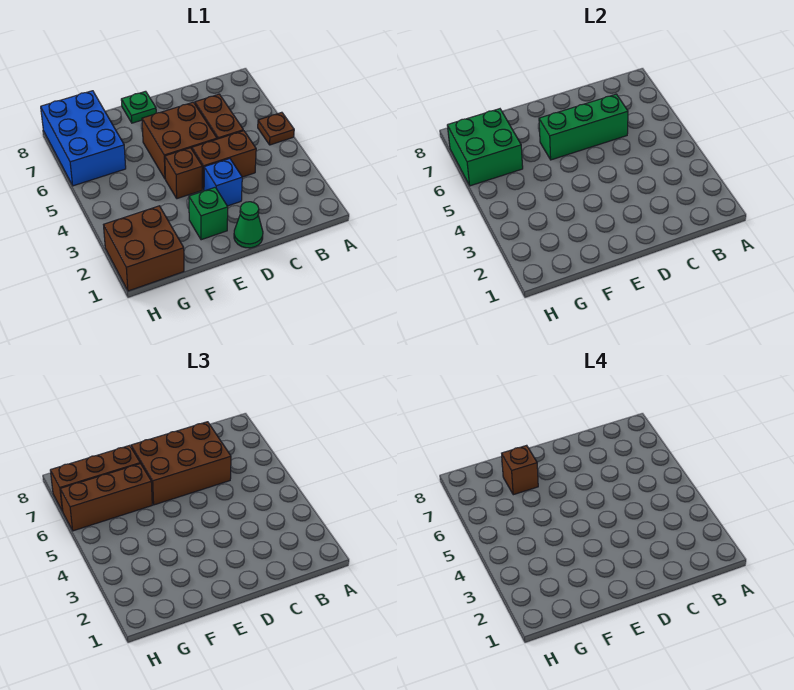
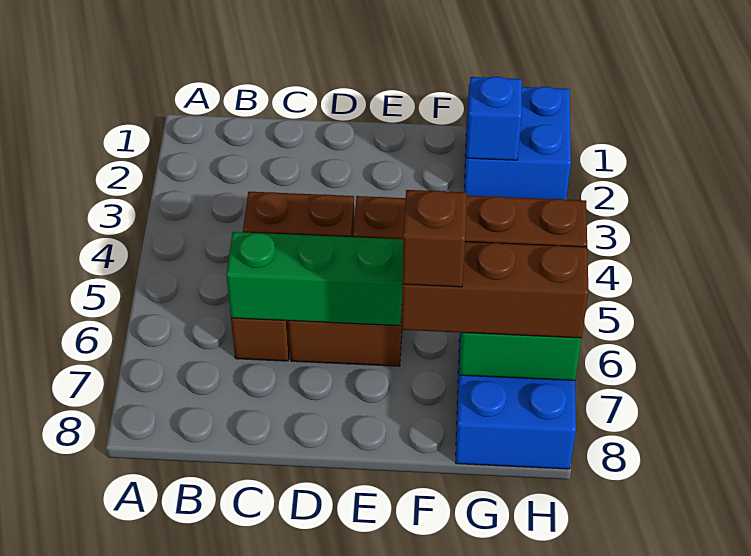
brown 1x1 plate [258,112,294,145] -> none
brown 2x3 brick [131,422,231,505] -> none
green 1x1 cone [234,202,263,248] -> none
blue 1x1 brick [204,159,242,206] -> blue 1x1 brick moved to [467,77,522,160]
green 1x1 brick [189,187,228,240] -> none
green 1x1 plate [121,91,156,123] -> none
brown 2x2 brick [104,206,184,291] -> blue 2x2 brick [464,85,571,200]

